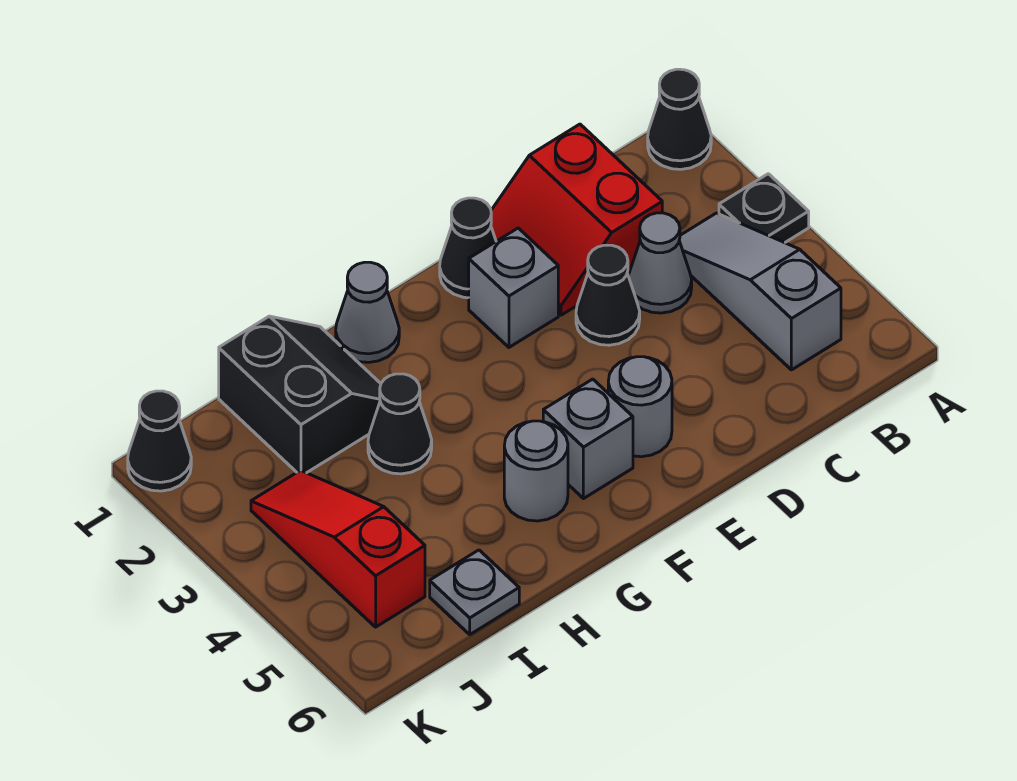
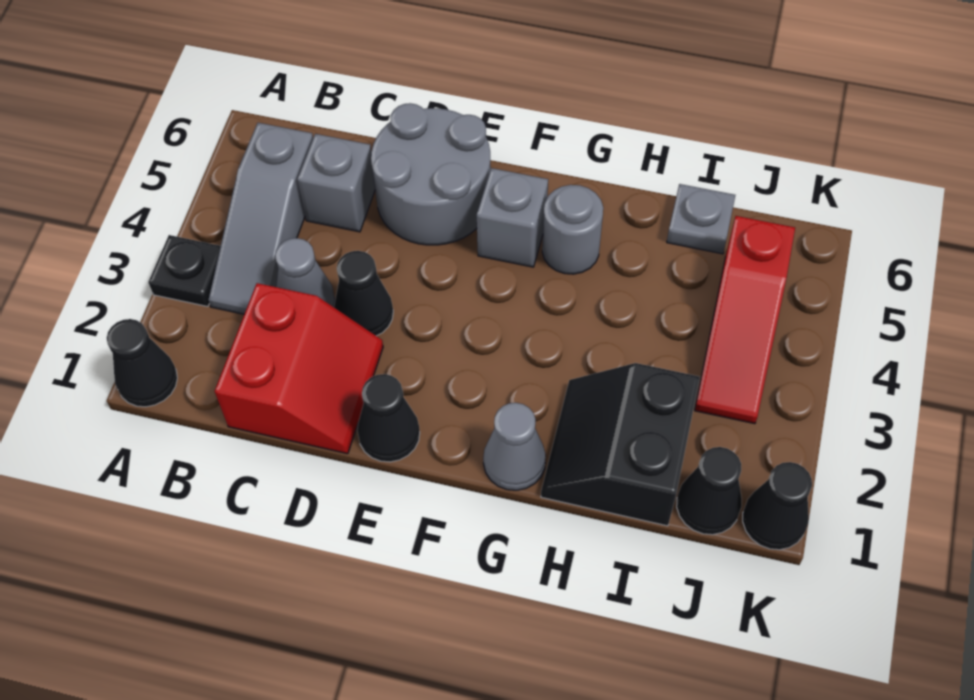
grey 1x1 brick [469,228,558,347] -> grey 1x1 brick moved to [297,134,375,232]
grey 1x1 round brick [608,357,672,457] -> grey 2x2 round brick [371,103,491,245]
black 1x1 cone [368,374,432,474] -> black 1x1 cone moved to [677,447,742,535]

